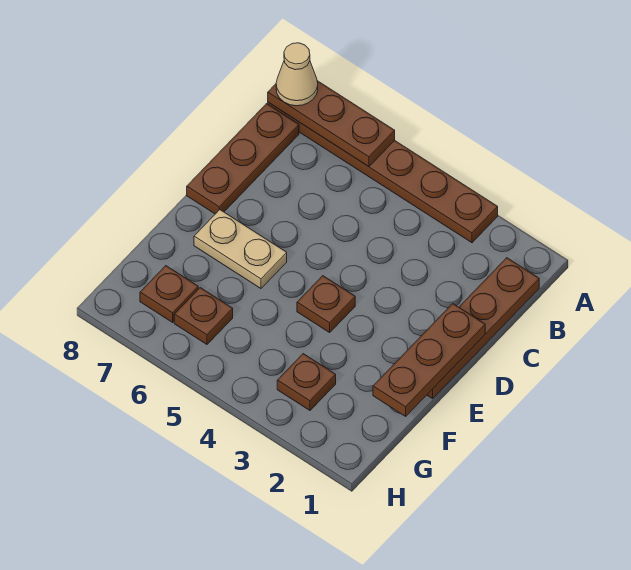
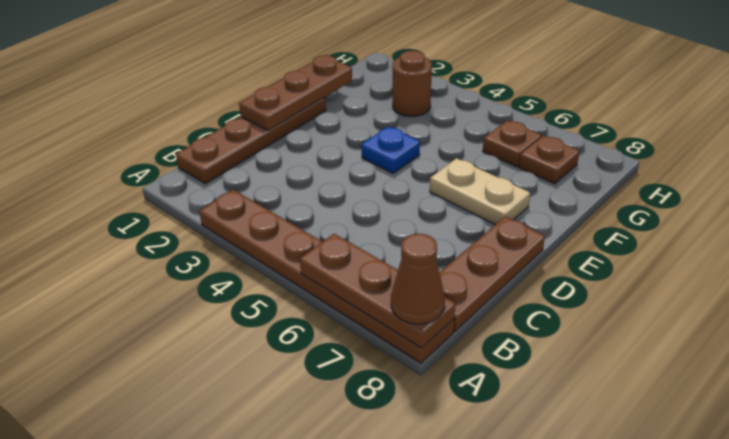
tan 1x1 cone [276,43,318,106] -> brown 1x1 cone [391,234,445,324]
brown 1x1 plate [297,276,355,332] -> blue 1x1 plate [362,127,420,173]
brown 1x1 plate [277,354,336,410] -> brown 1x1 round brick [393,51,432,116]

